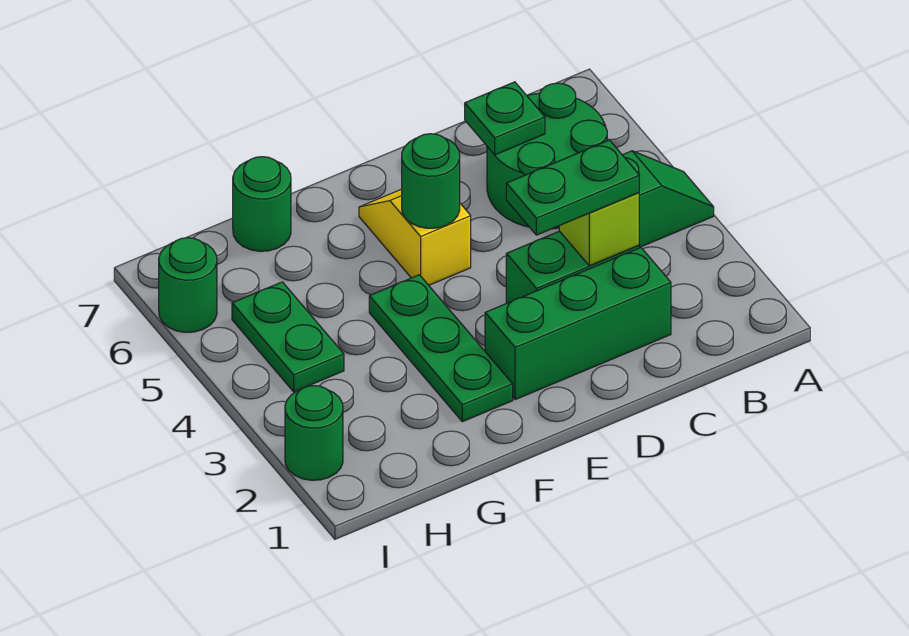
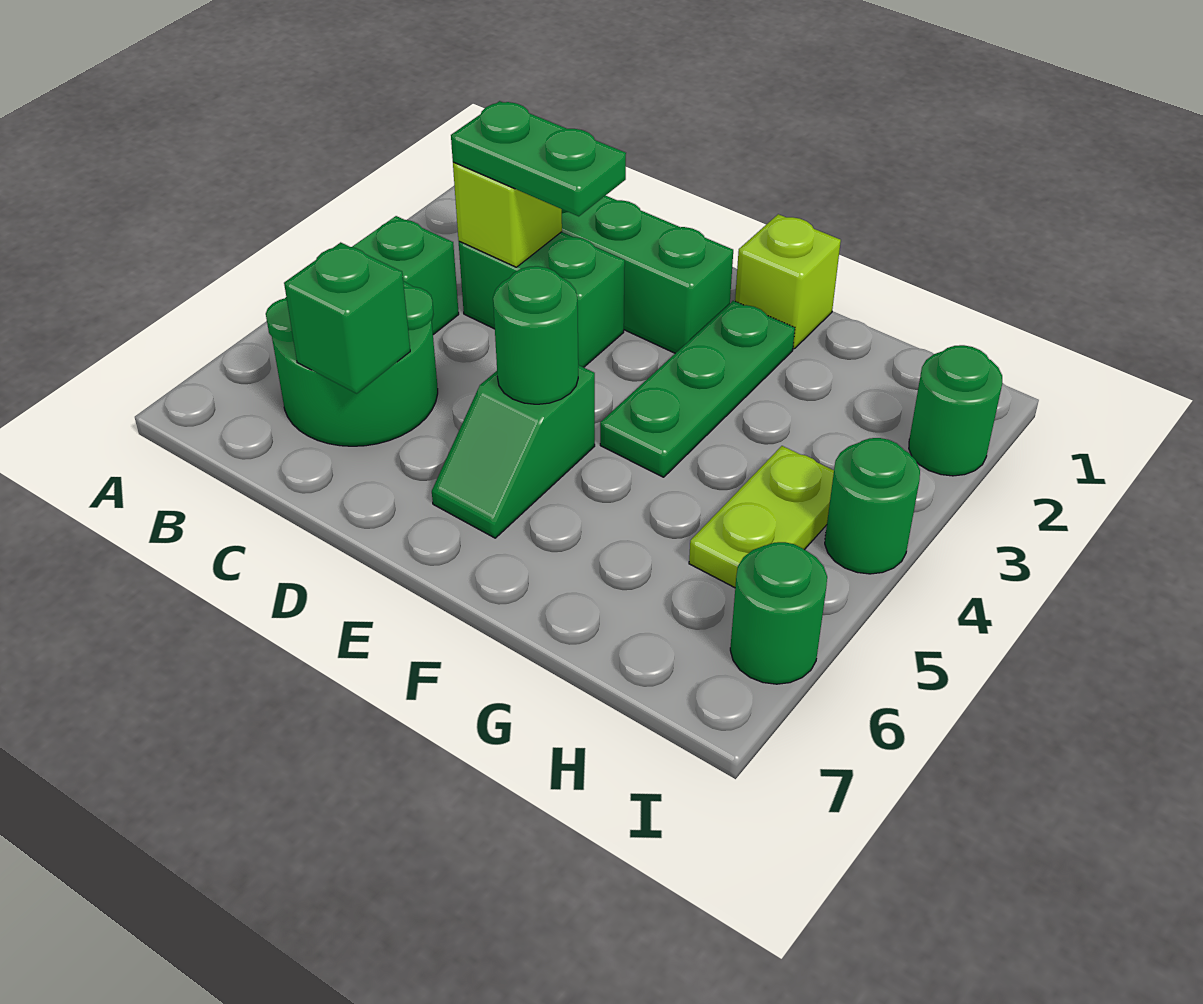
green 1x1 plate [465,82,545,155] -> green 1x1 brick [284,242,410,394]
yellow 1x2 slope [359,189,471,285] -> green 1x2 slope [432,365,595,538]
none -> lime 1x1 brick [735,214,841,349]
green 1x1 round brick [233,157,291,251] -> green 1x1 round brick moved to [825,438,920,574]
green 1x2 plate [232,282,344,392] -> lime 1x2 plate [689,446,834,588]

